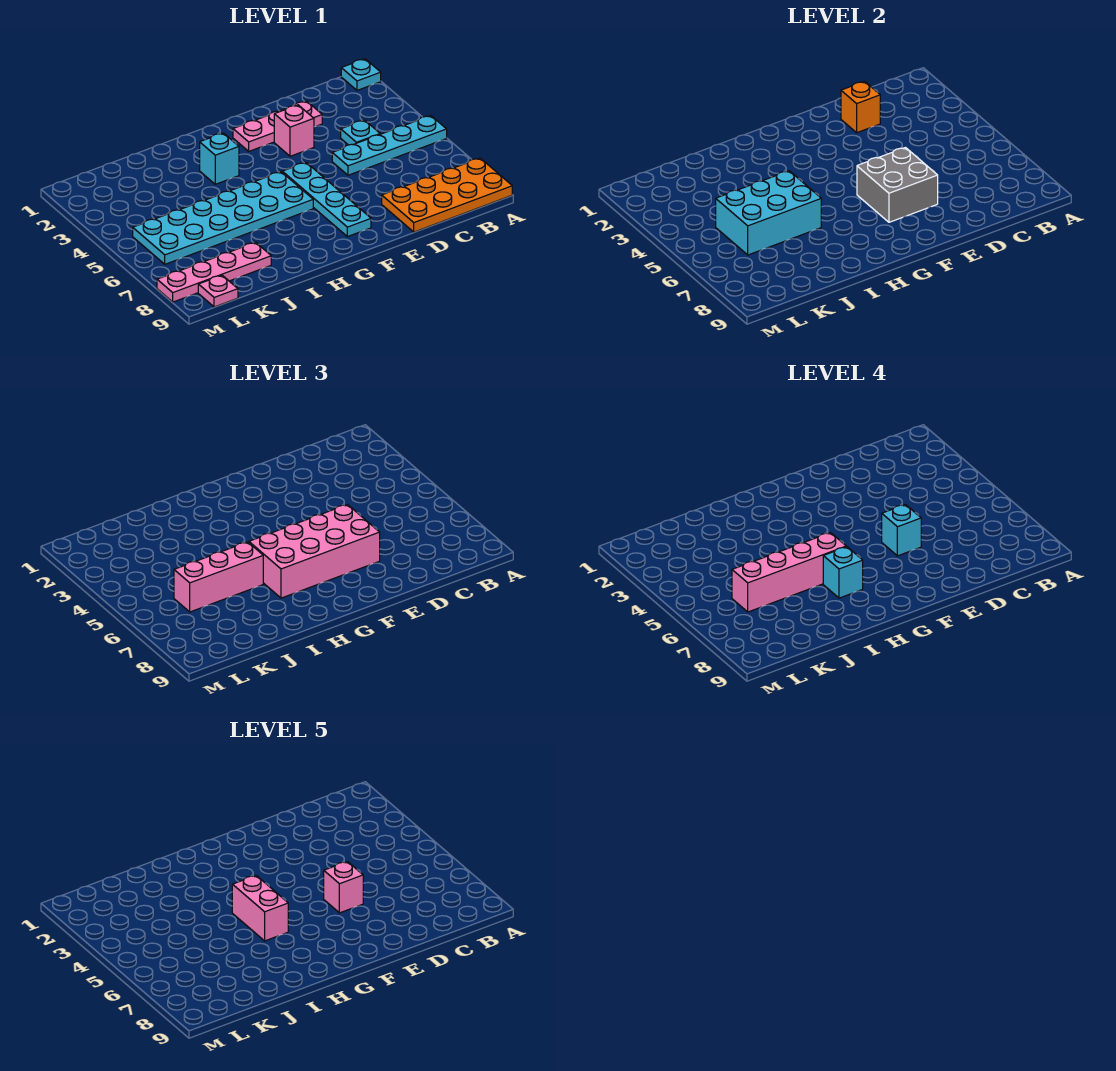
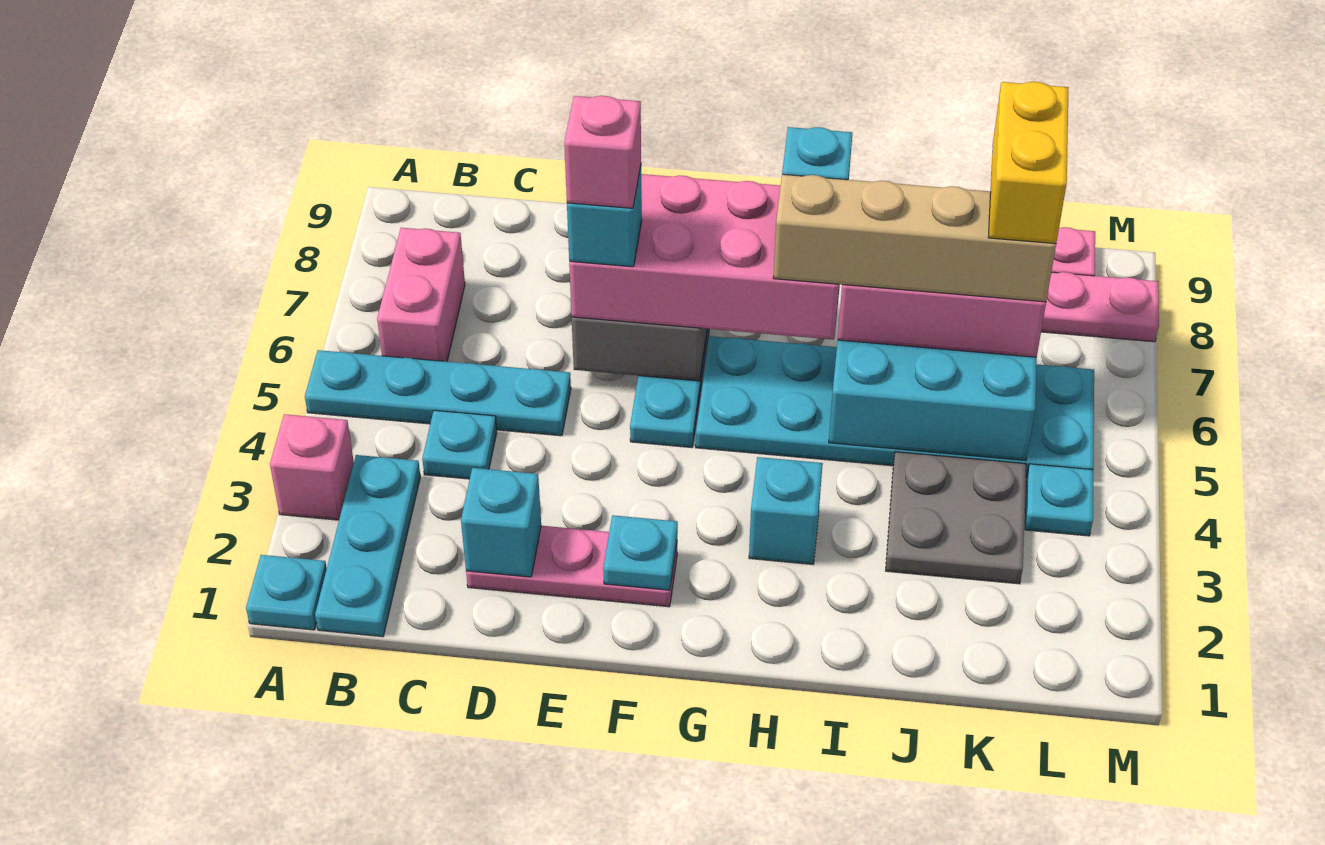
orange 2x4 plate [382,158,512,232] -> none
none -> cyan 1x3 plate [315,455,420,637]
orange 1x1 brick [841,81,880,133] -> cyan 1x1 brick [461,468,541,577]
pink 1x1 brick [274,105,314,156] -> pink 1x1 brick moved to [270,414,354,520]
none -> cyan 1x1 plate [603,515,678,590]
pink 1x2 brick [232,876,288,941] -> pink 1x2 brick moved to [377,228,465,362]
pink 1x4 brick [732,533,846,612] -> tan 1x4 brick [773,174,1056,302]
none -> grey 2x2 plate [886,452,1026,584]
none -> yellow 1x2 brick [988,82,1069,244]
none -> cyan 1x1 plate [1025,464,1094,536]

